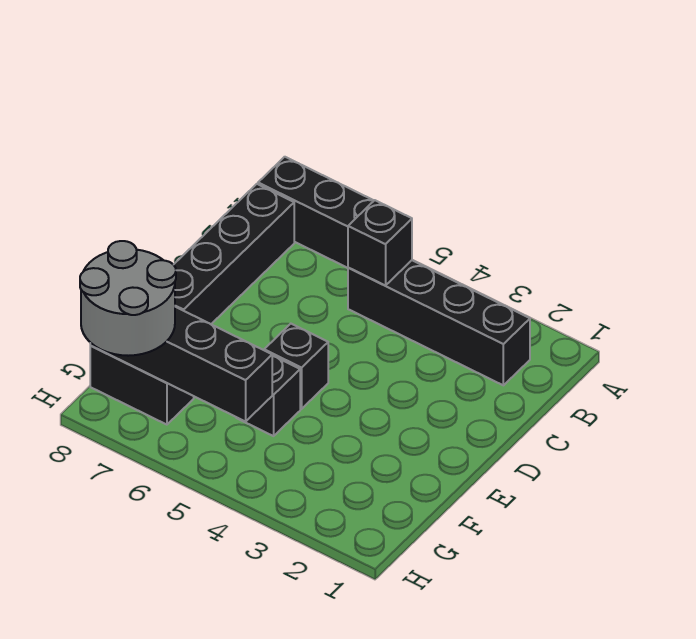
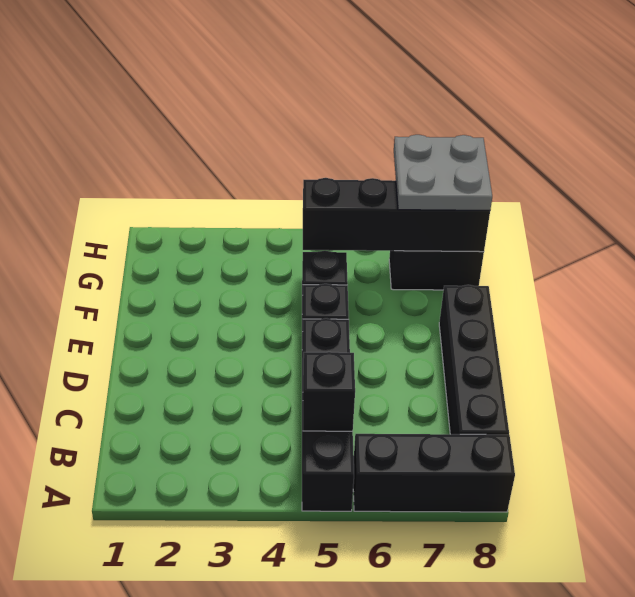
black 1x4 brick [348,260,530,385] -> black 1x4 brick turned to [302,318,354,511]
grey 2x2 round brick [80,241,176,356] -> grey 2x2 plate [394,135,492,210]

